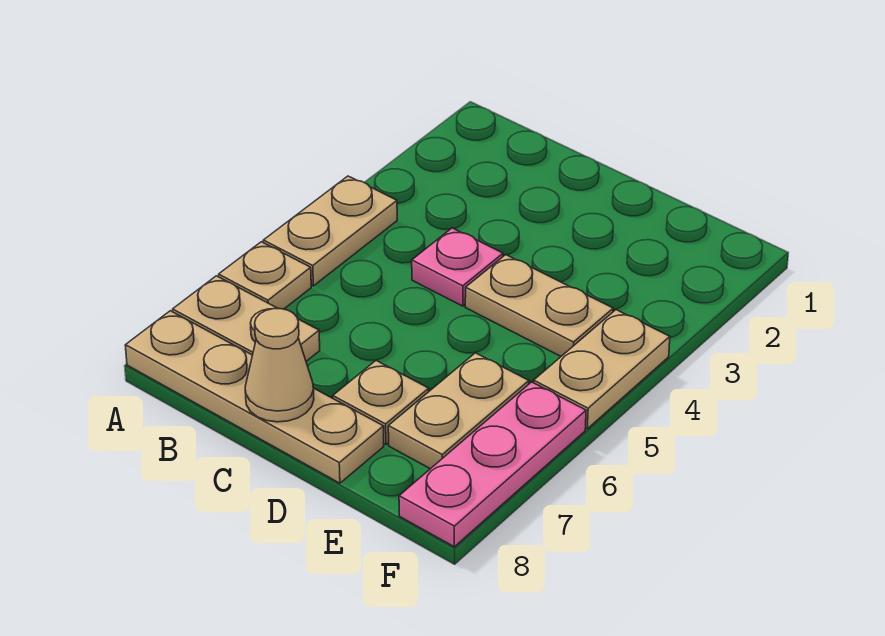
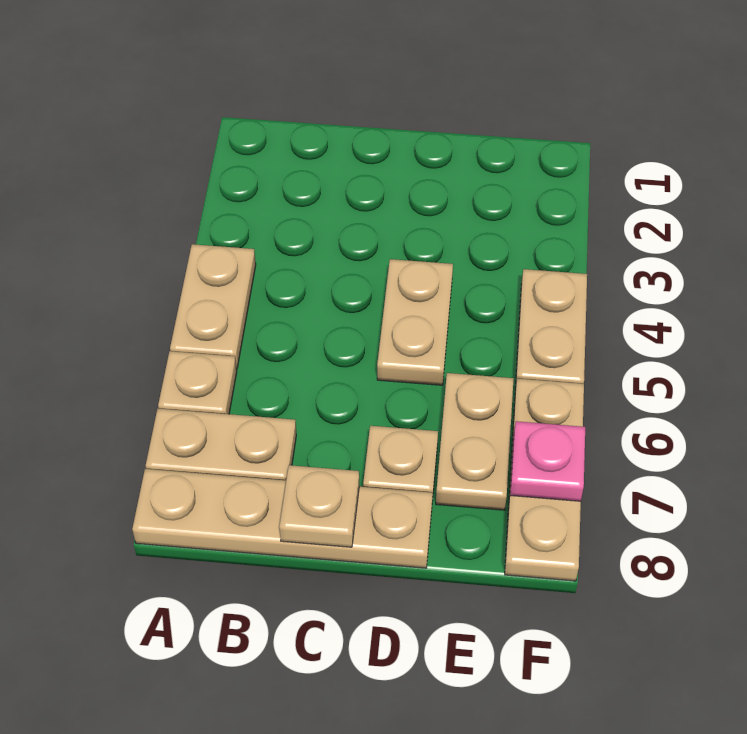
pink 1x1 plate [412,228,503,306] -> pink 1x1 plate moved to [510,421,585,501]
tan 1x1 cone [245,309,314,422] -> tan 1x1 plate [279,465,359,547]
tan 1x2 plate [465,255,613,356] -> tan 1x2 plate turned to [377,259,453,385]
pink 1x3 plate [399,382,586,547] -> tan 1x3 plate [505,378,584,581]

